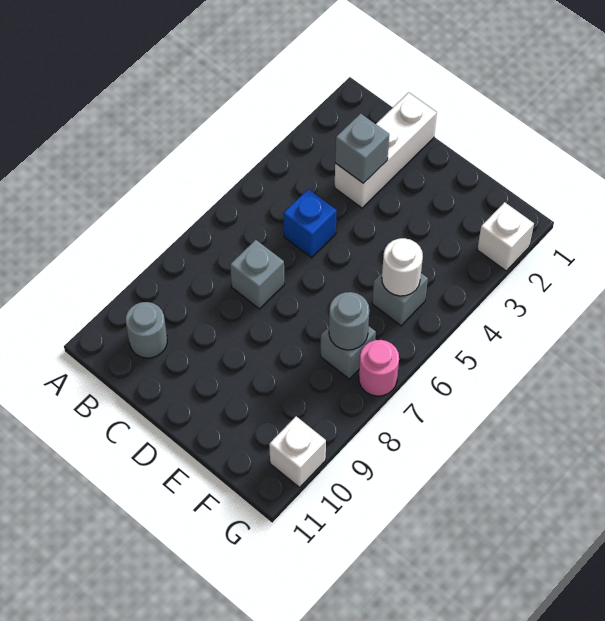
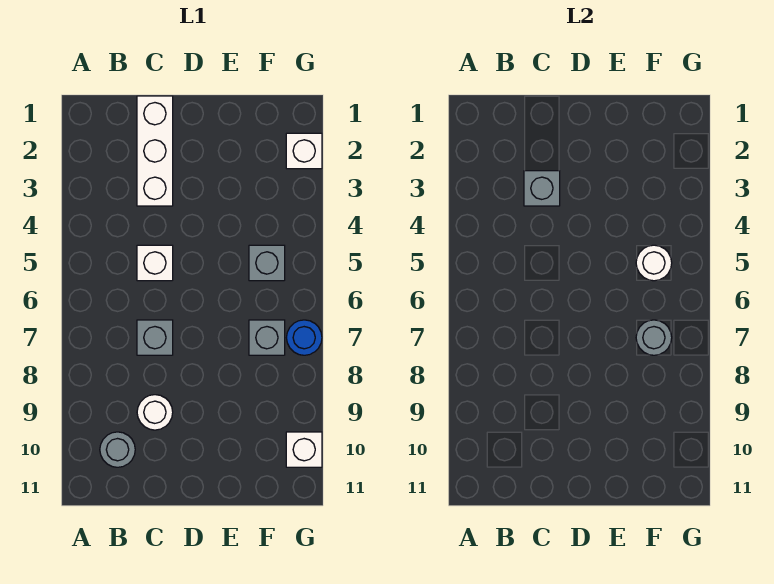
blue 1x1 brick [284,189,337,258] -> white 1x1 brick [137,245,173,281]
none -> white 1x1 round brick [137,395,173,430]
pink 1x1 round brick [359,340,399,396] -> blue 1x1 round brick [286,320,322,355]

